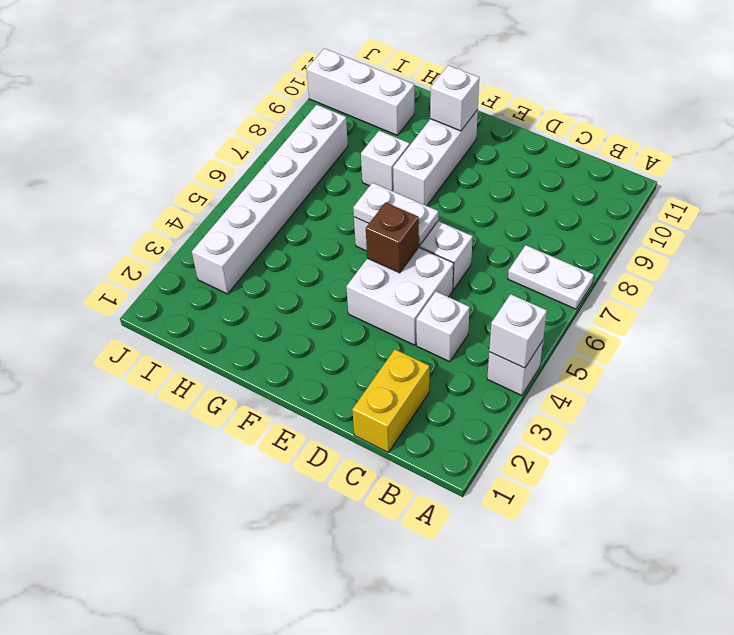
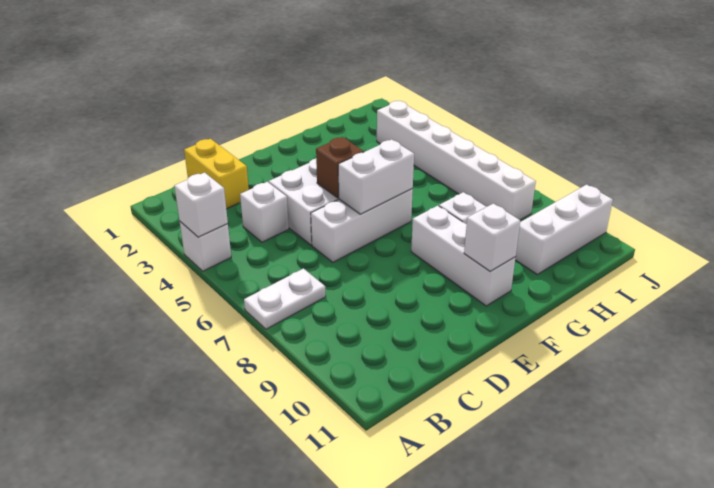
white 1x2 plate [353,183,438,246] -> white 1x2 brick [338,139,414,214]

